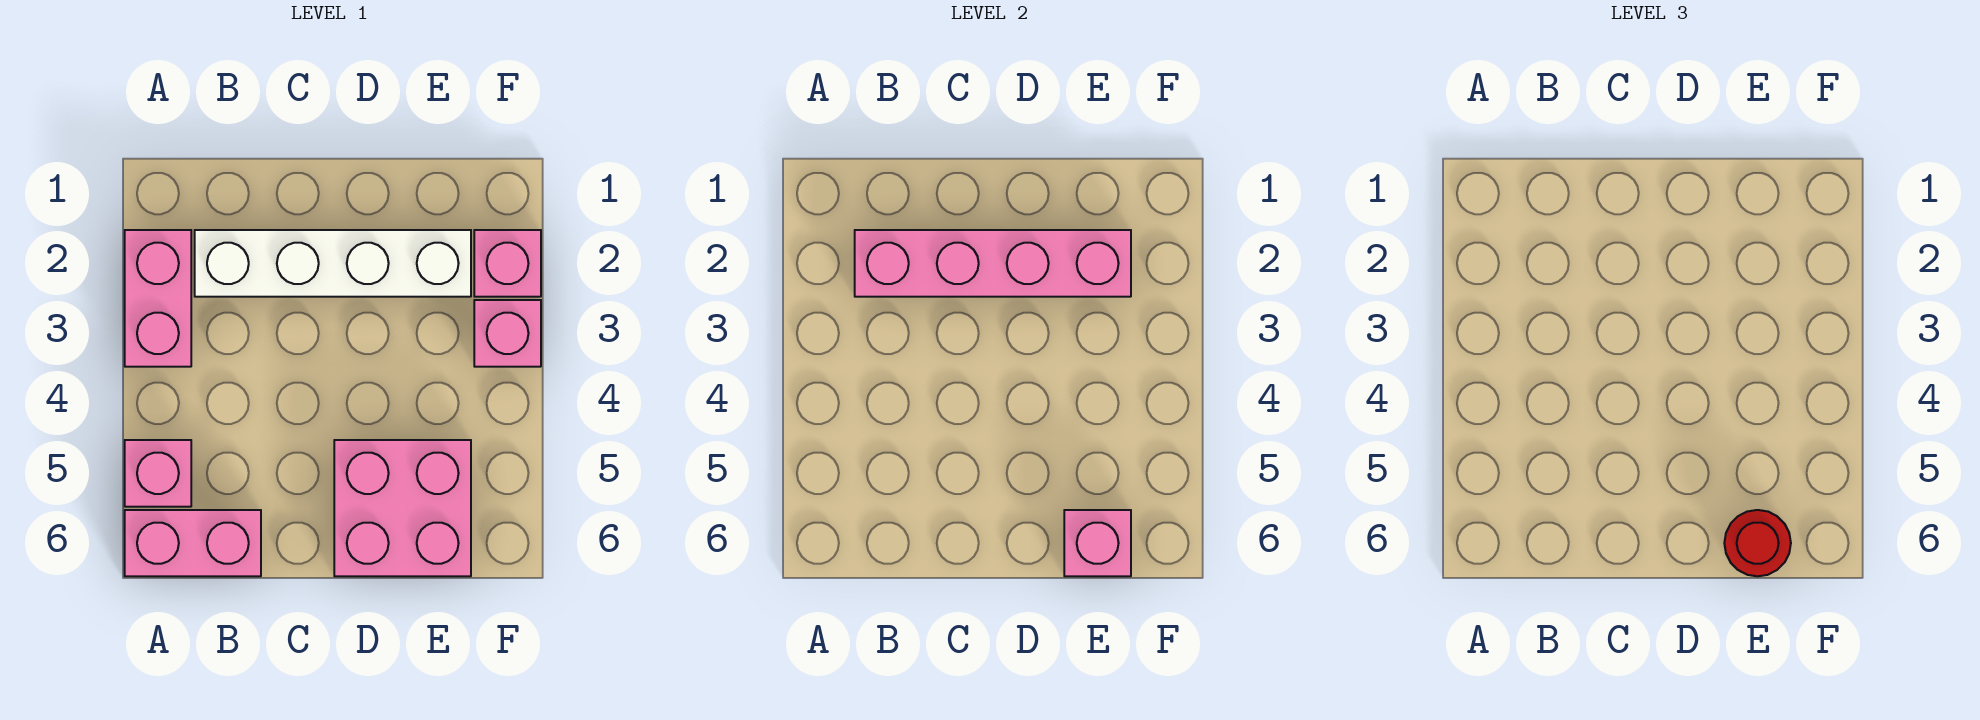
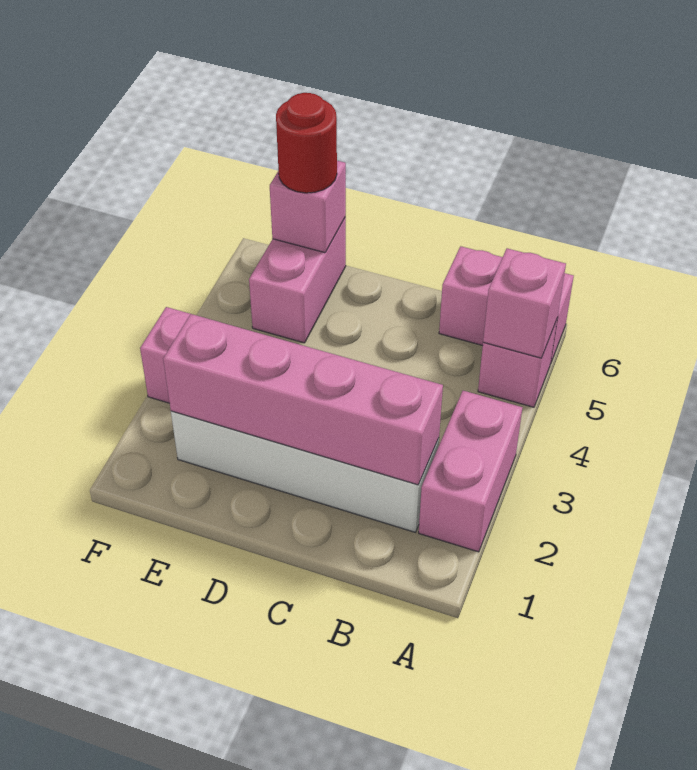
pink 2x2 brick [334,440,471,576] -> pink 1x2 brick [249,217,346,343]
pink 1x1 brick [474,230,541,297] -> pink 1x1 brick moved to [483,248,566,358]

